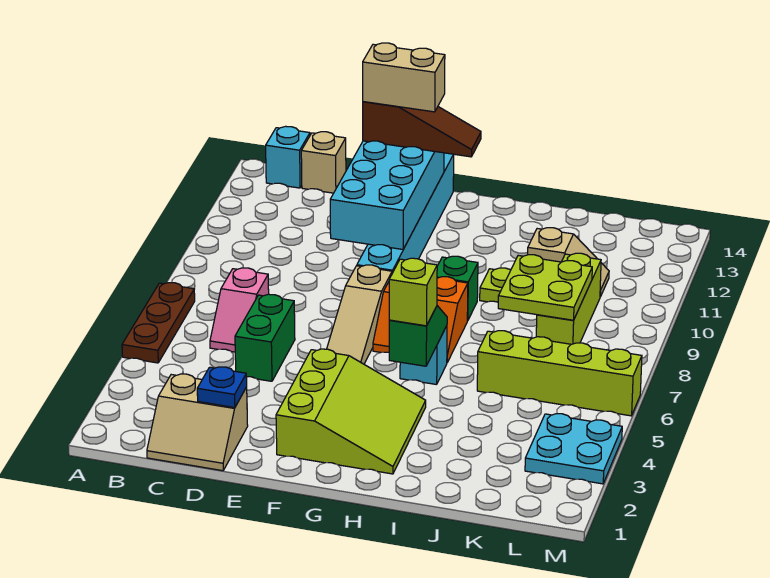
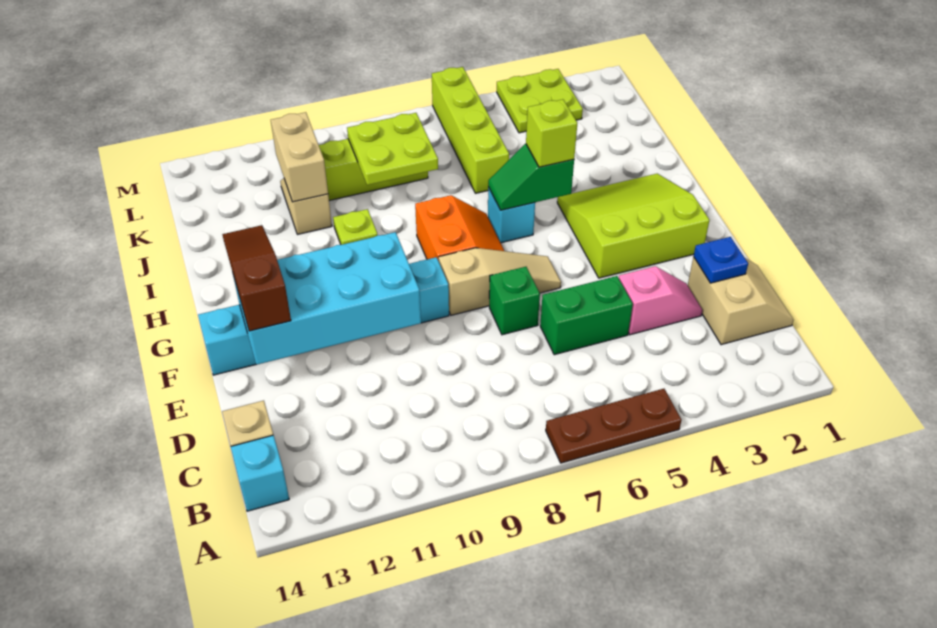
pink 1x2 slope [210,268,269,352] -> pink 1x2 slope moved to [619,266,703,335]
tan 1x2 brick [363,43,445,112] -> tan 1x2 brick moved to [271,112,328,202]
green 1x1 brick [437,256,478,321] -> green 1x1 brick moved to [489,267,540,335]
cyan 2x2 plate [525,414,622,484] -> lime 2x2 plate [497,69,583,133]

